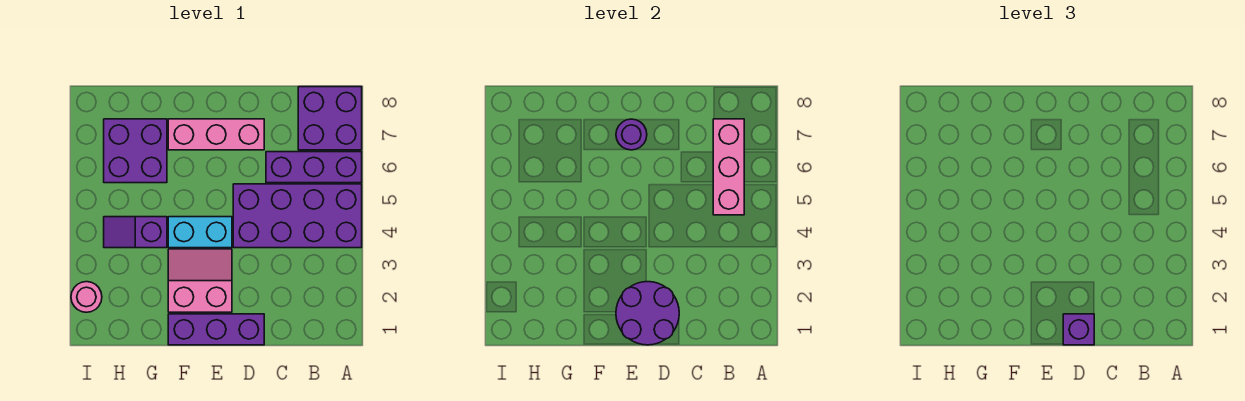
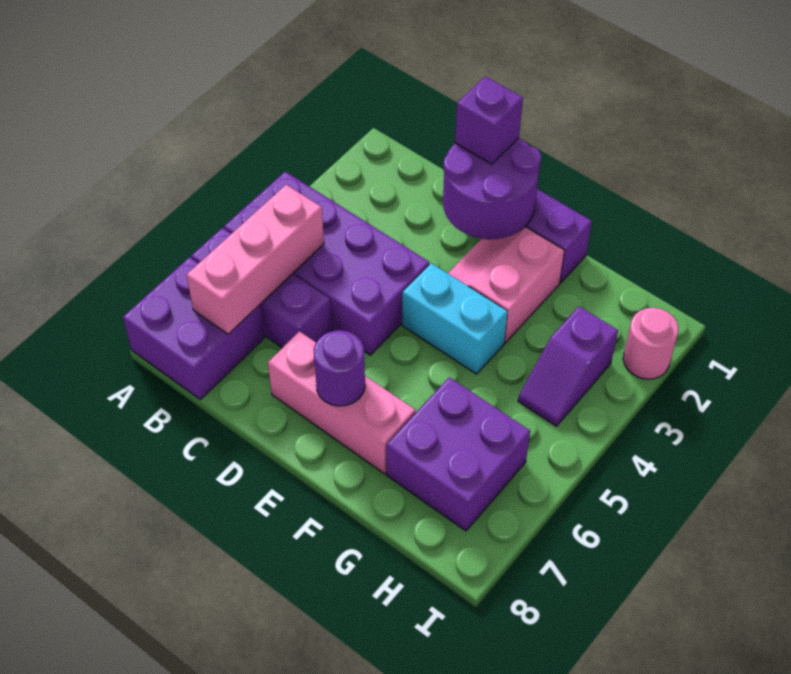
pink 2x2 slope [168,249,232,312] -> pink 2x2 slope turned to [448,227,565,343]
purple 1x2 slope [104,217,167,248] -> purple 1x2 slope turned to [518,306,618,426]

